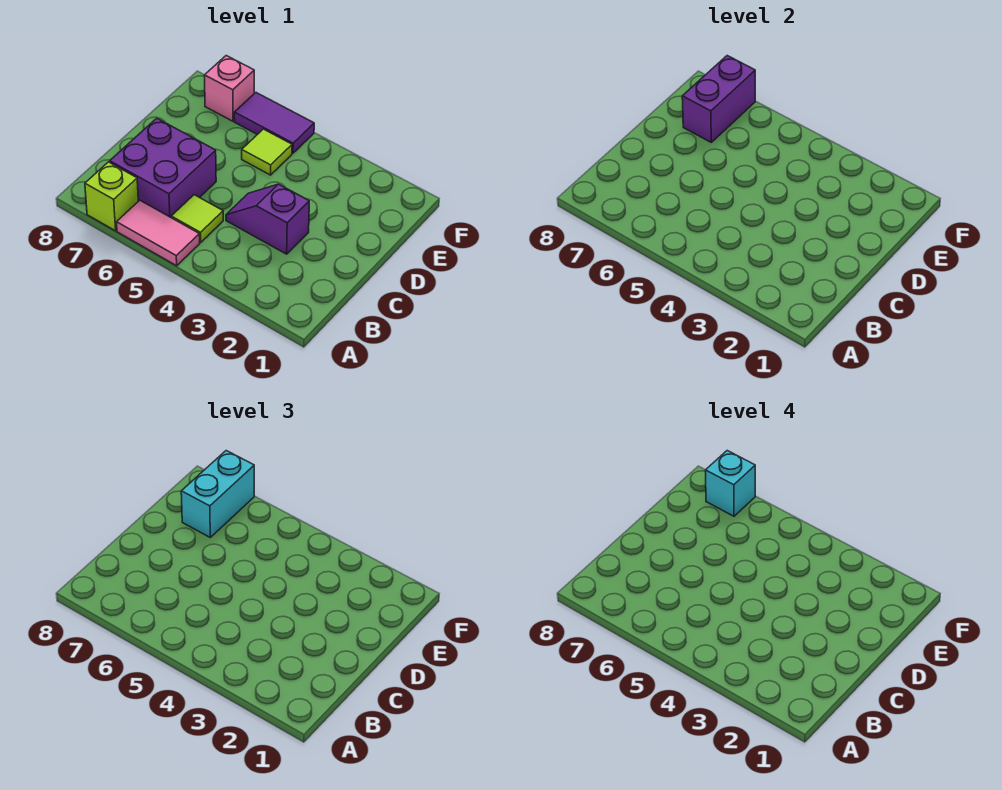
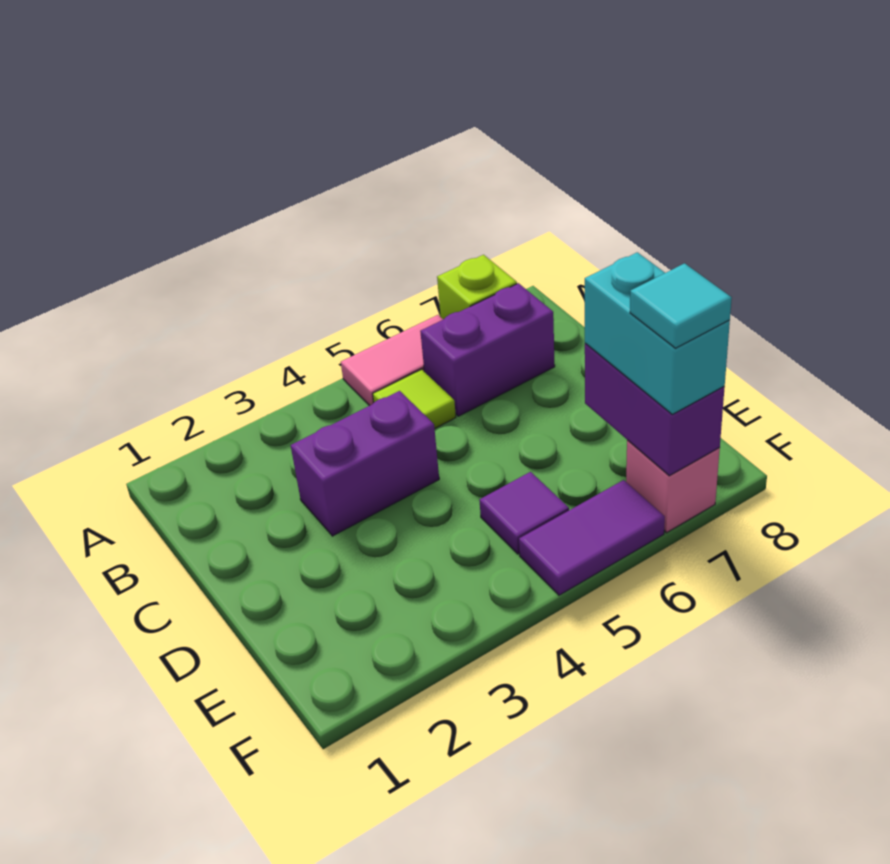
purple 2x2 brick [110,118,216,217] -> purple 1x2 brick [420,283,555,416]
purple 1x2 slope [226,184,309,254] -> purple 1x2 brick [291,391,439,536]
lime 1x1 tile [242,129,292,175] -> purple 1x1 tile [480,472,569,554]
cyan 1x1 brick [705,451,755,516] -> cyan 1x1 tile [630,263,732,348]

